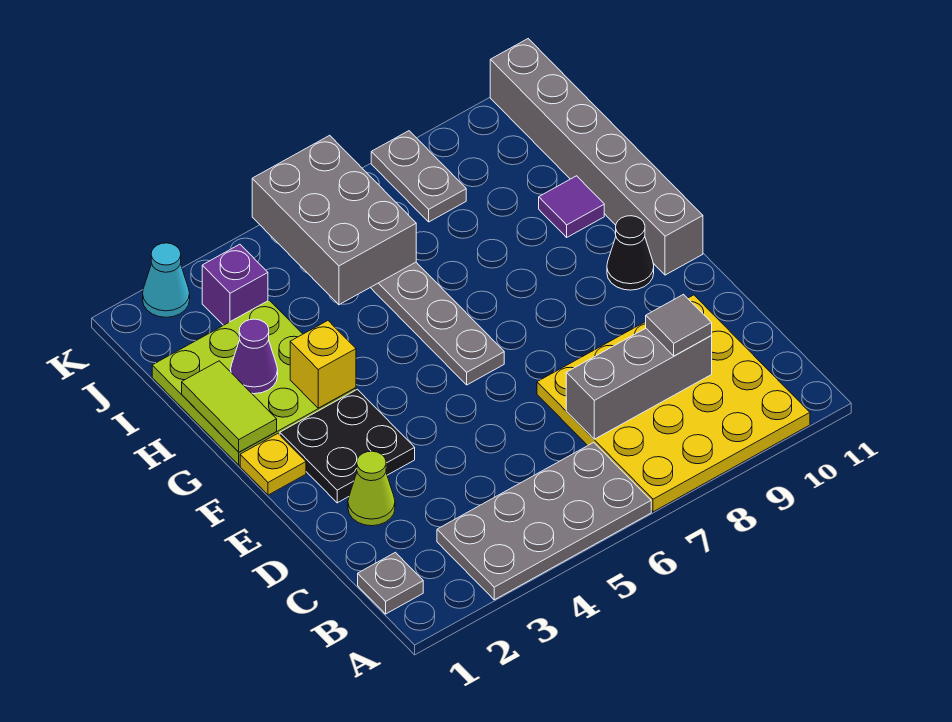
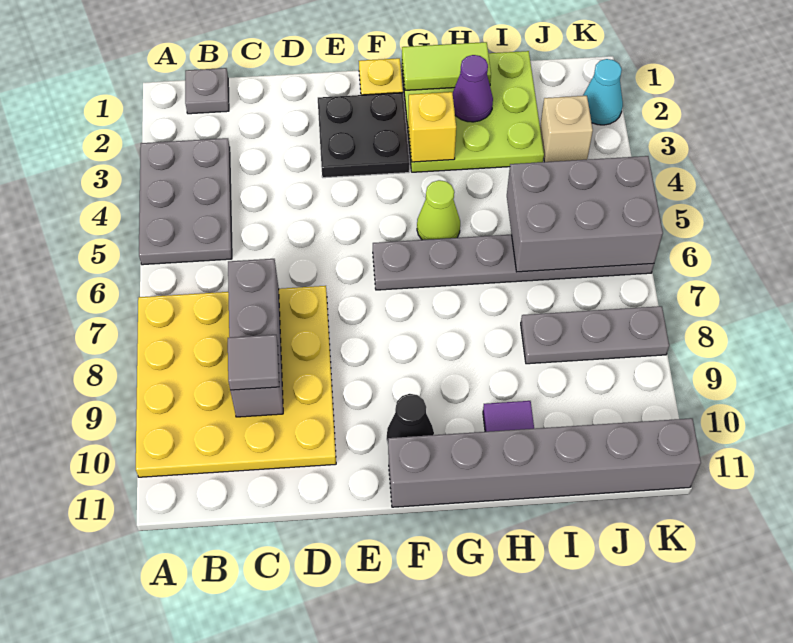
grey 2x4 plate [437,443,651,600] -> grey 2x3 plate [139,138,232,265]
lime 1x1 cone [348,451,395,526] -> lime 1x1 cone moved to [417,180,460,240]
purple 1x1 brick [202,244,268,325] -> tan 1x1 brick [540,96,593,162]
grey 1x2 plate [371,131,466,222] -> grey 1x3 plate [521,306,669,364]

